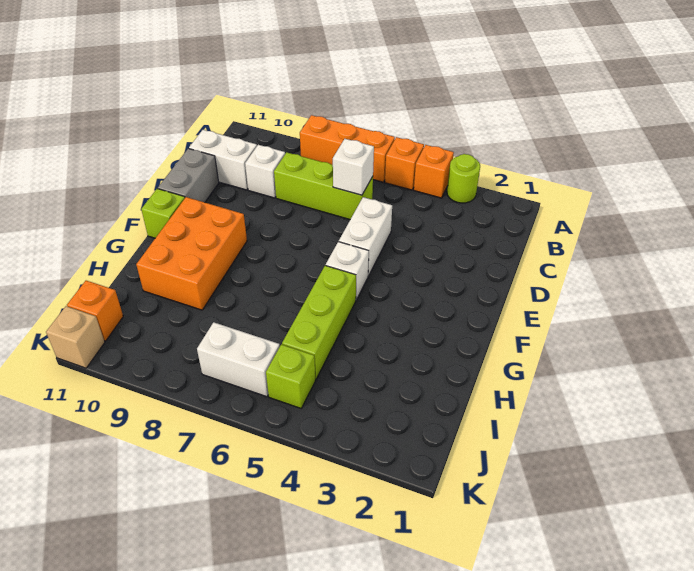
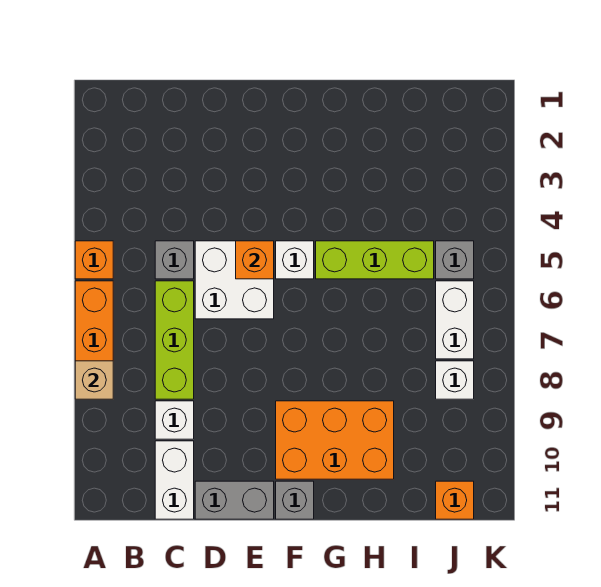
lime 1x1 round brick [447,154,480,203] -> none
orange 1x1 brick [414,145,454,198] -> orange 1x1 brick moved to [236,241,274,279]
none -> grey 1x1 brick [155,241,194,279]
white 1x1 brick [333,139,374,195] -> white 1x1 brick moved to [436,361,474,399]
white 1x2 brick [339,197,392,276] -> white 2x2 brick [195,241,274,319]
lime 1x1 brick [141,189,185,238] -> grey 1x1 brick [276,481,314,519]
lime 1x1 brick [266,344,315,408] -> grey 1x1 brick [436,241,474,279]
tan 1x1 brick [46,306,105,368] -> tan 1x1 brick moved to [75,361,113,399]

